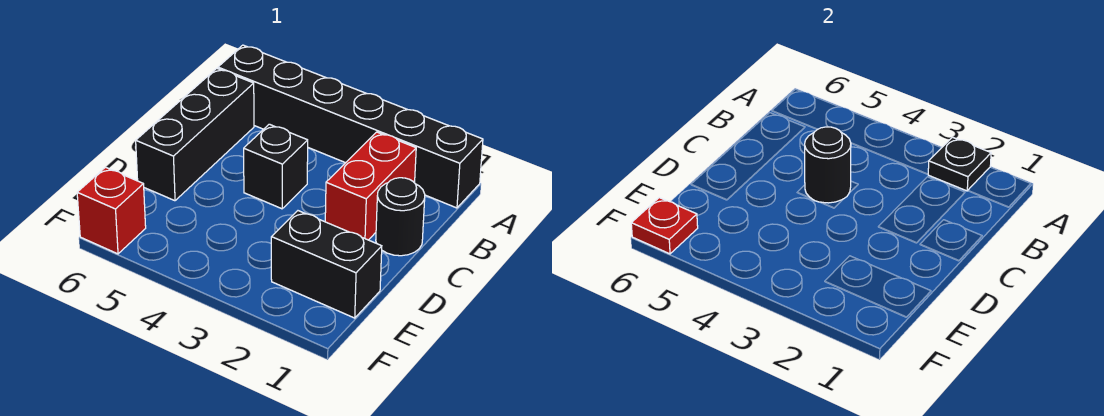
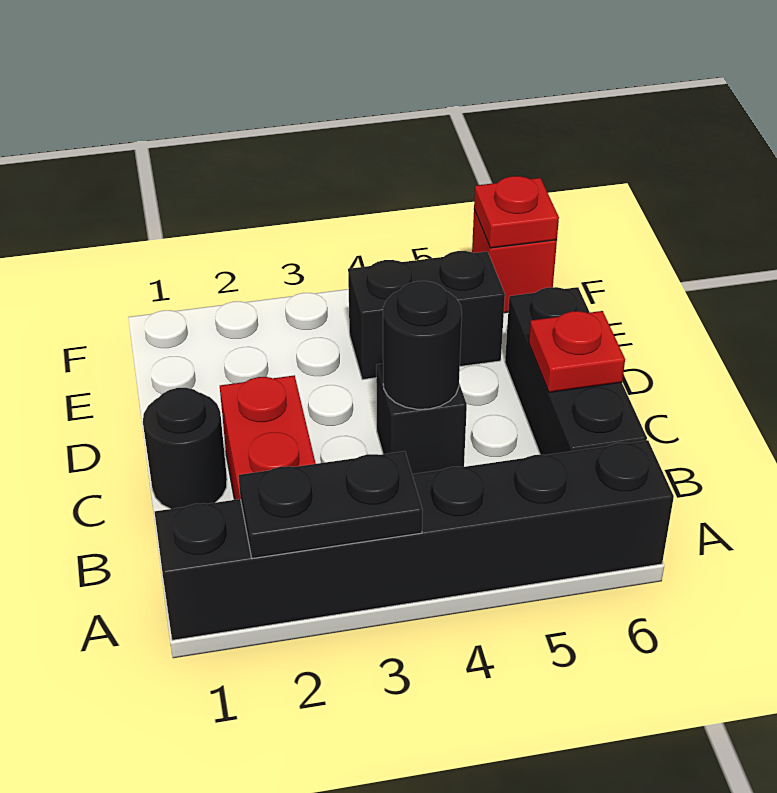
black 1x1 plate [928,137,991,191] -> black 1x2 plate [238,451,423,558]
none -> red 1x1 plate [529,311,625,392]
black 1x2 brick [271,211,382,318] -> black 1x2 brick moved to [348,251,505,380]

